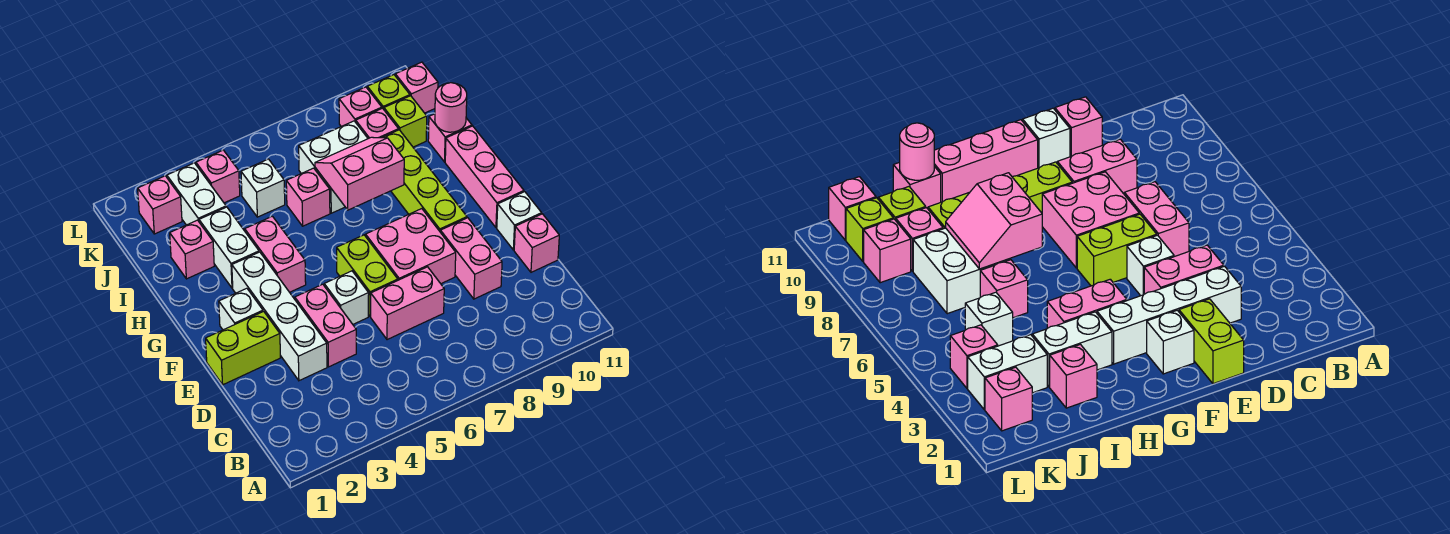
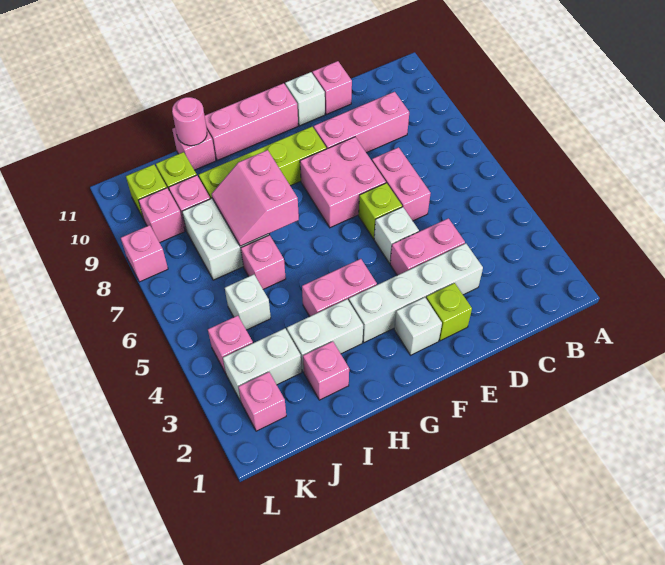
pink 1x2 brick [440,218,502,299] -> pink 1x3 brick [314,92,409,153]
lime 1x2 brick [206,311,281,385] -> lime 1x1 brick [426,283,472,341]
lime 1x2 brick [337,235,398,316] -> lime 1x1 brick [359,183,402,239]
pink 1x1 brick [395,62,438,113] -> pink 1x1 brick moved to [121,225,168,282]

